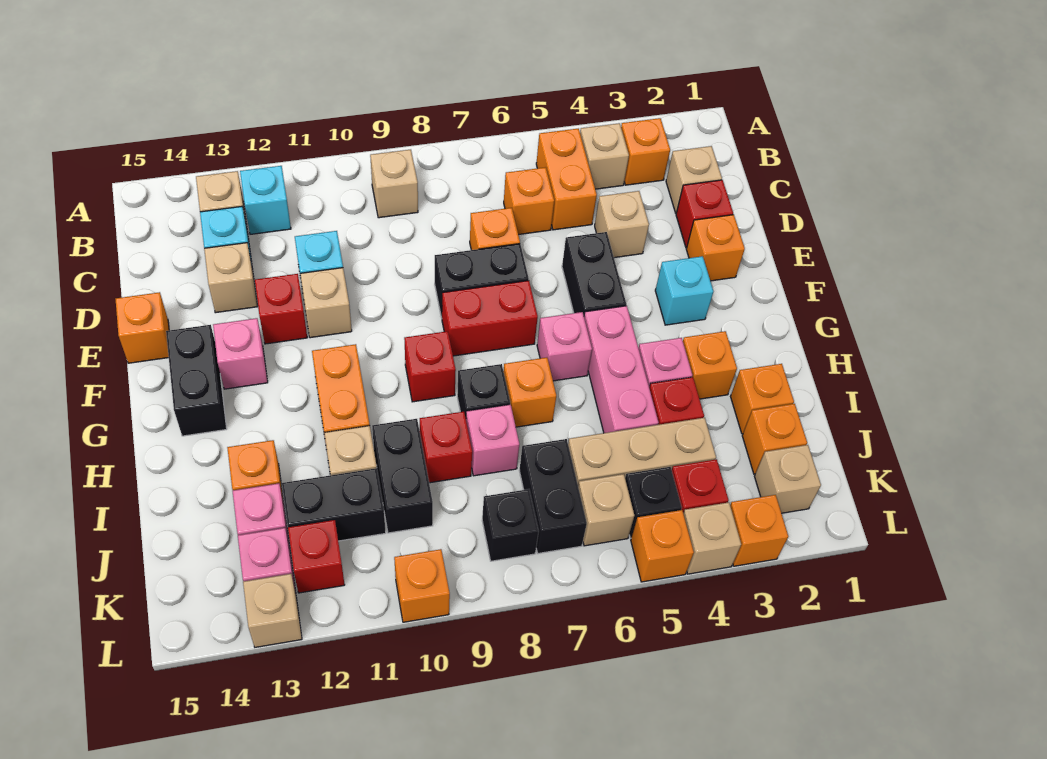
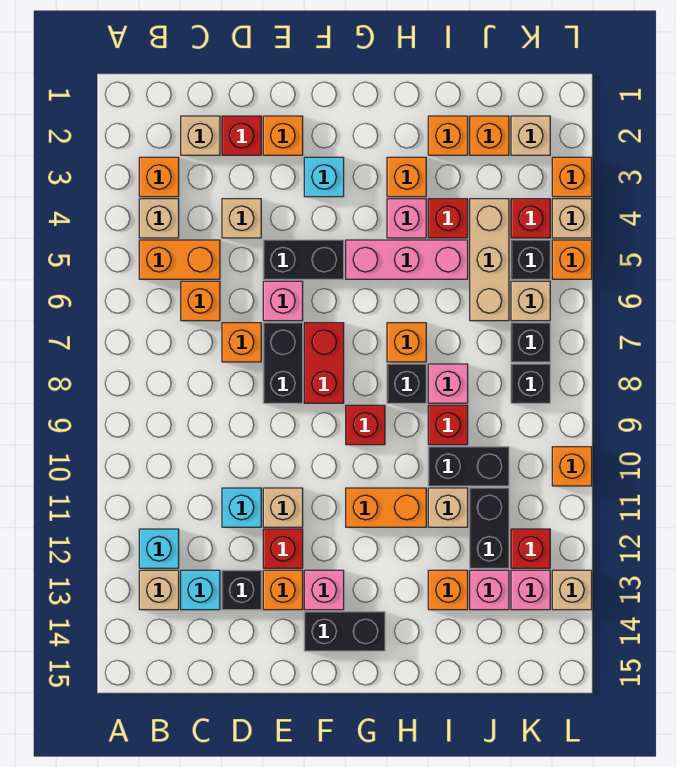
tan 1x1 brick [370,150,418,218] -> none
tan 1x1 brick [204,243,258,313] -> black 1x1 brick [222,570,261,610]
orange 1x1 brick [116,292,169,363] -> orange 1x1 brick moved to [263,570,303,610]
pink 1x1 brick [537,312,592,381] -> pink 1x1 brick moved to [263,281,303,321]
black 1x2 brick [519,439,587,553] -> black 1x1 brick [511,323,550,362]

